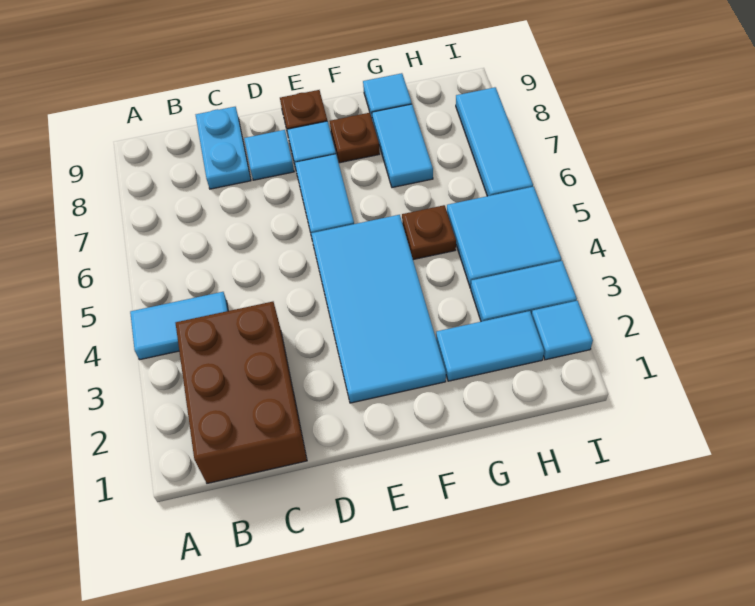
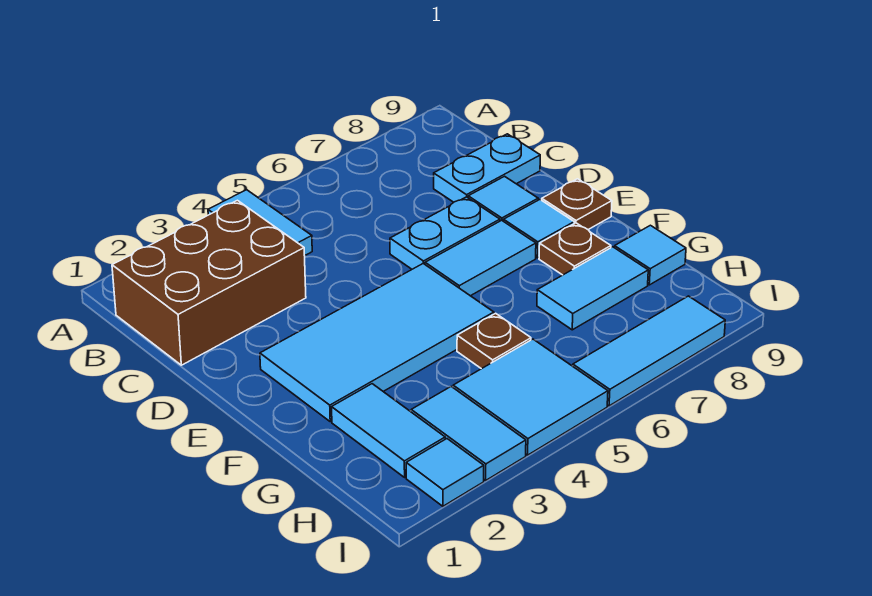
none -> cyan 1x2 plate [390,197,500,269]

